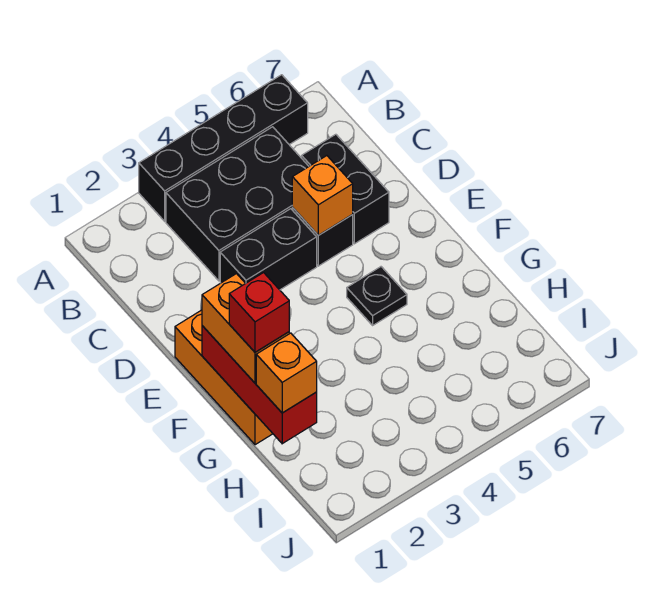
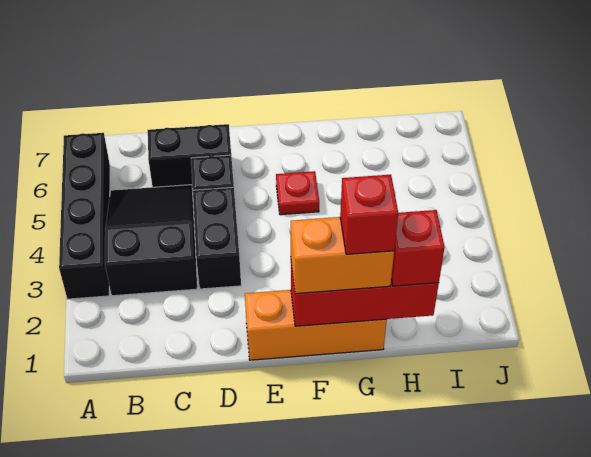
black 2x3 brick [166,127,309,281] -> black 2x3 slope [105,185,197,296]
orange 1x1 brick [292,156,353,235] -> none
black 1x1 plate [347,267,407,325] -> red 1x1 plate [276,171,319,215]
orange 1x1 brick [256,333,317,413] -> red 1x1 brick [391,210,445,286]

